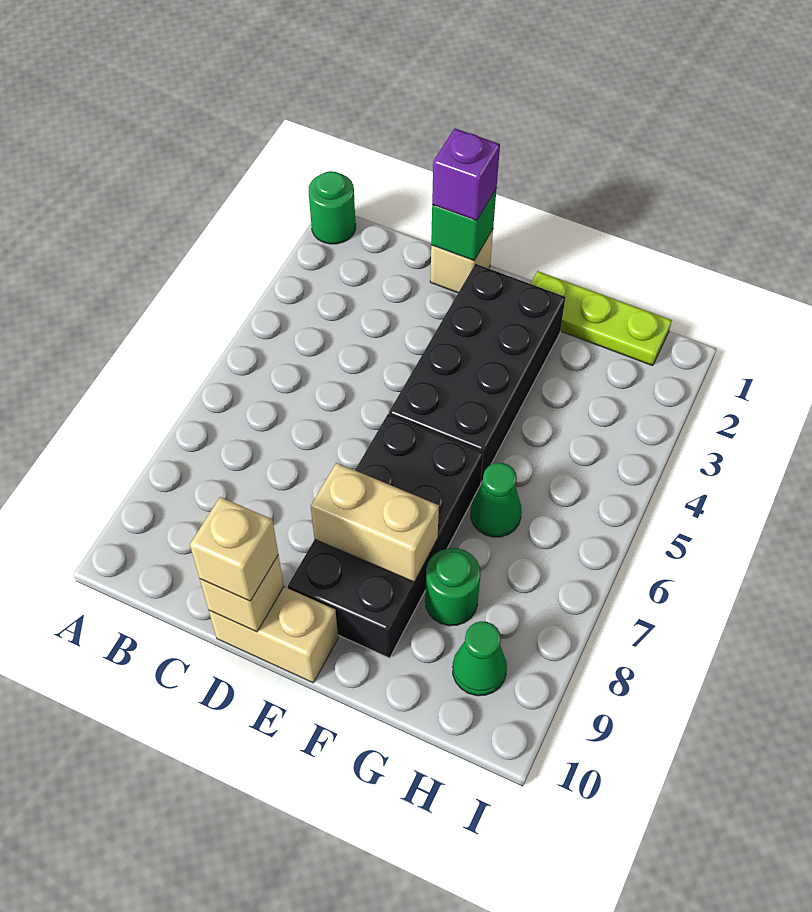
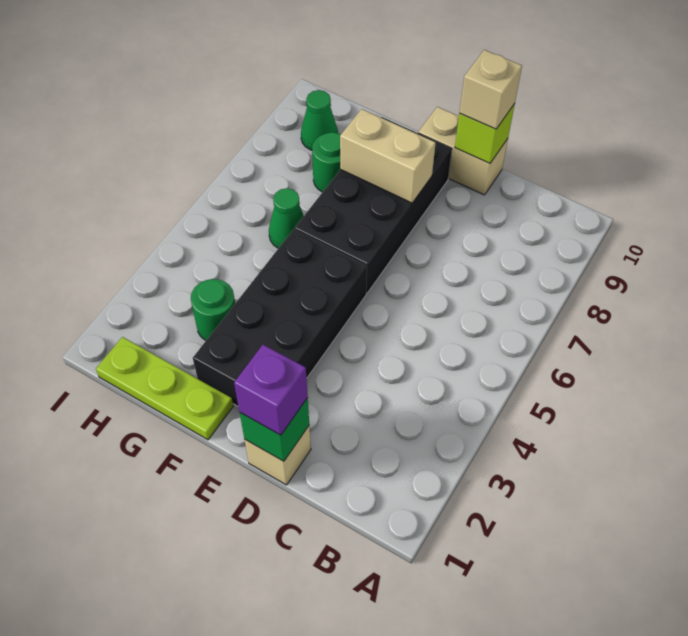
green 1x1 round brick [309,171,356,244] -> green 1x1 round brick moved to [191,279,235,341]
tan 1x1 brick [200,555,284,632] -> lime 1x1 brick [455,104,515,163]

